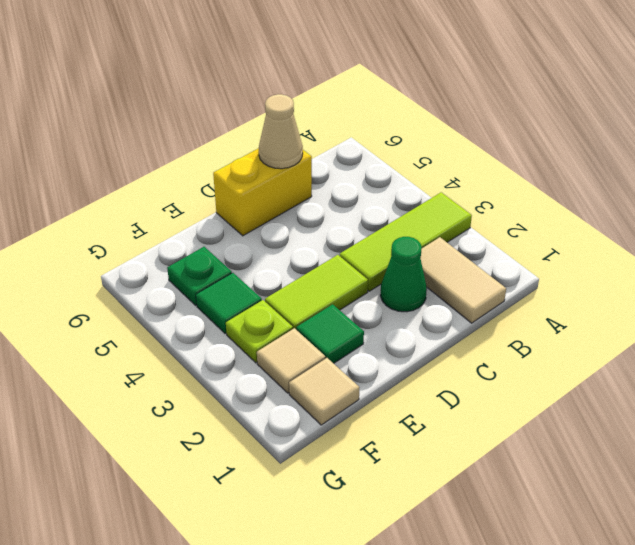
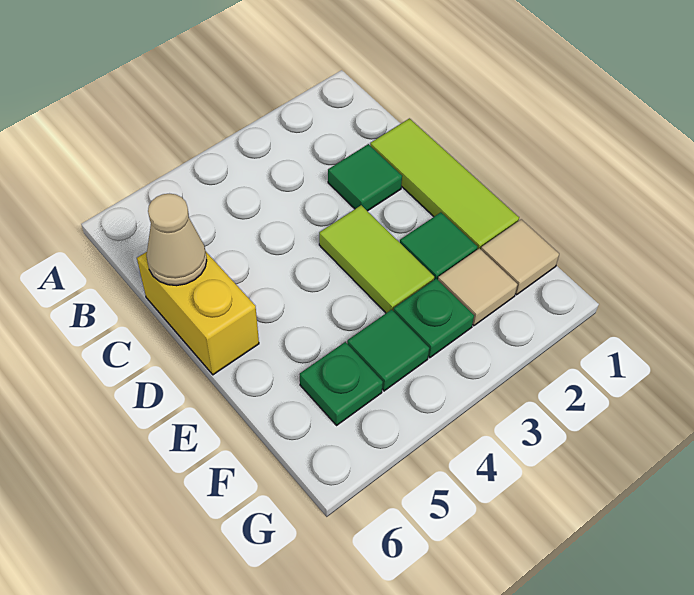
lime 1x3 tile [340,192,472,291] -> lime 1x3 tile moved to [370,118,519,250]
tan 1x2 tile [420,237,506,323] -> none
green 1x1 cone [380,237,427,312] -> green 1x1 tile [328,144,402,211]
lime 1x1 plate [226,300,293,363] -> green 1x1 plate [394,279,474,358]

